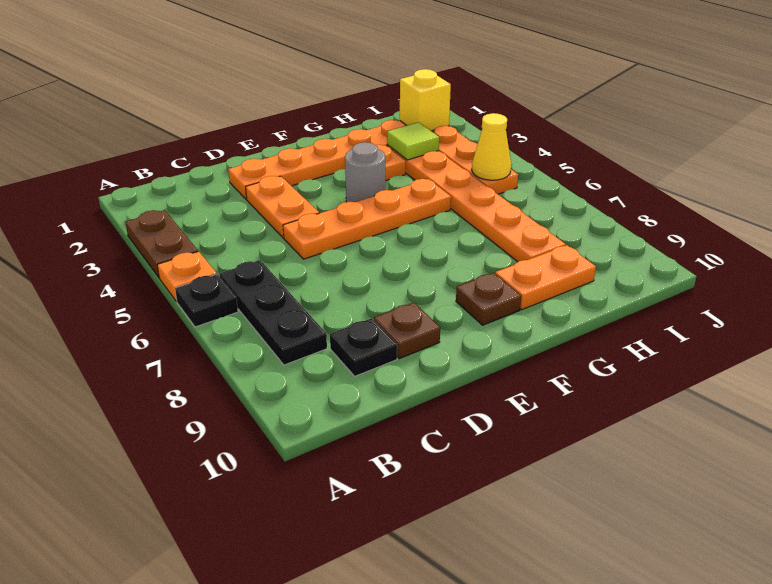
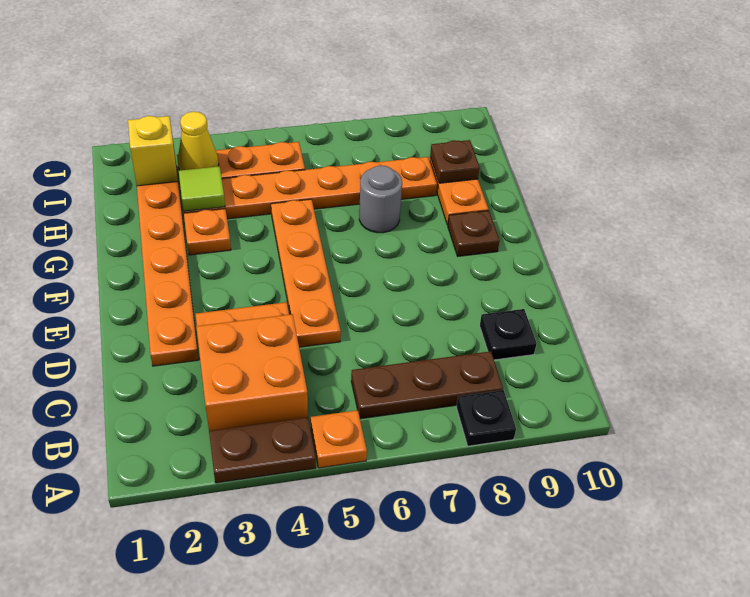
black 1x1 plate [175,274,238,327] -> black 1x1 plate moved to [456,390,516,446]
none -> orange 2x2 brick [196,314,308,431]
black 1x3 plate [220,260,327,365] -> brown 1x3 plate [351,351,503,419]
brown 1x1 plate [374,303,440,359] -> brown 1x1 plate moved to [430,140,480,183]
grey 1x1 round brick [345,142,385,202] -> grey 1x1 round brick moved to [359,165,402,233]
yellow 1x1 cone [472,113,511,180] -> yellow 1x1 cone moved to [178,112,219,170]

